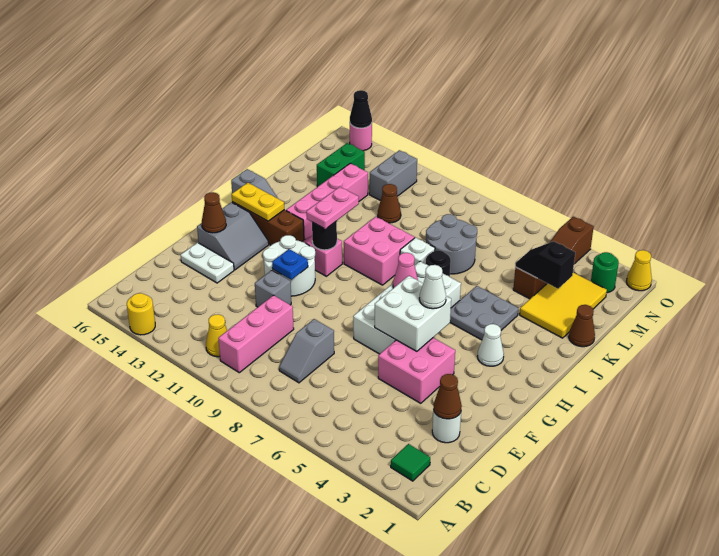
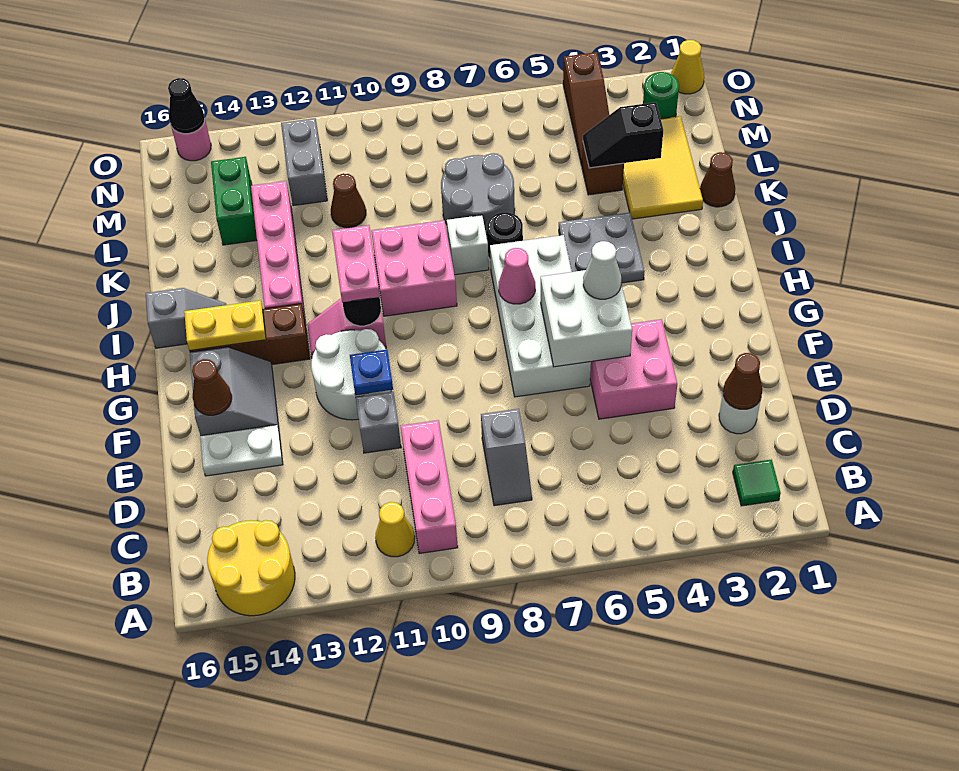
yellow 1x1 round brick [127,293,155,335] -> yellow 2x2 round brick [207,520,295,616]
white 1x1 cone [477,324,504,366] -> none

